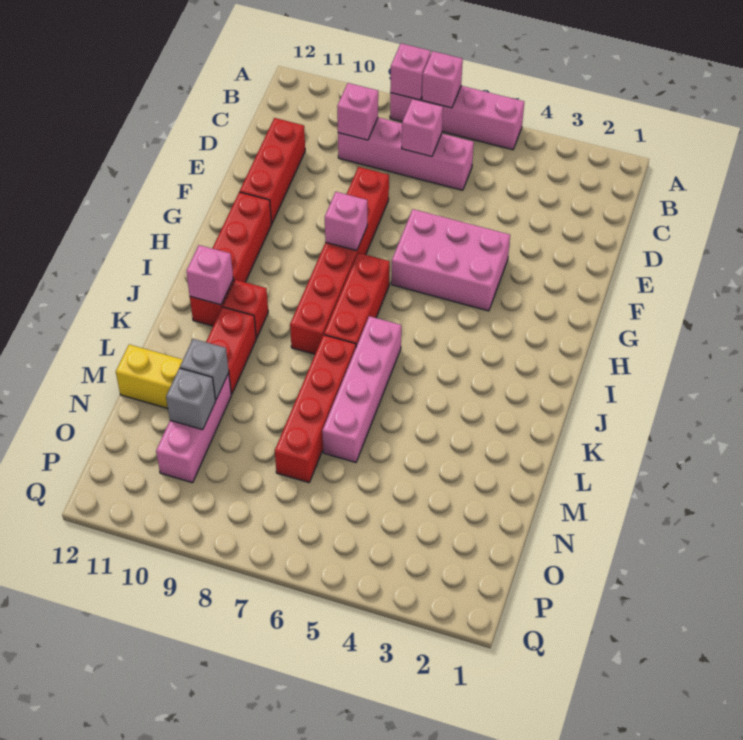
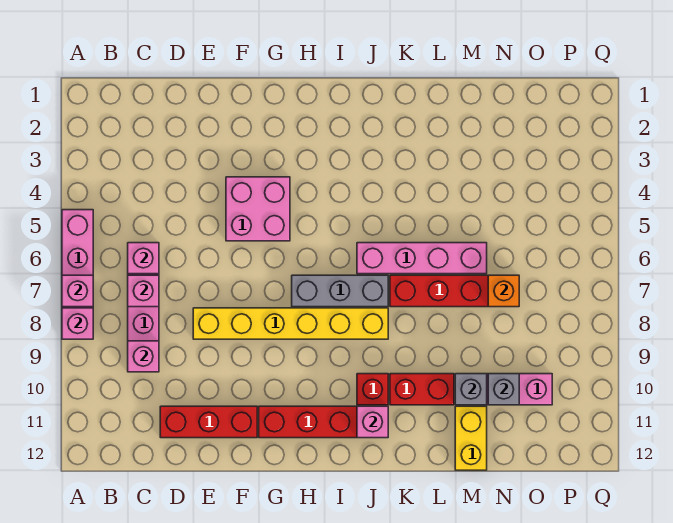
red 1x6 brick [290,167,389,354] -> yellow 1x6 brick [193,308,388,339]
pink 2x3 brick [391,209,510,311] -> pink 2x2 brick [226,177,290,241]
pink 1x1 brick [325,192,367,251] -> pink 1x1 brick moved to [128,243,159,274]
red 1x3 brick [324,253,390,346] -> grey 1x3 brick [292,275,388,307]
none -> orange 1x1 brick [488,275,519,307]

